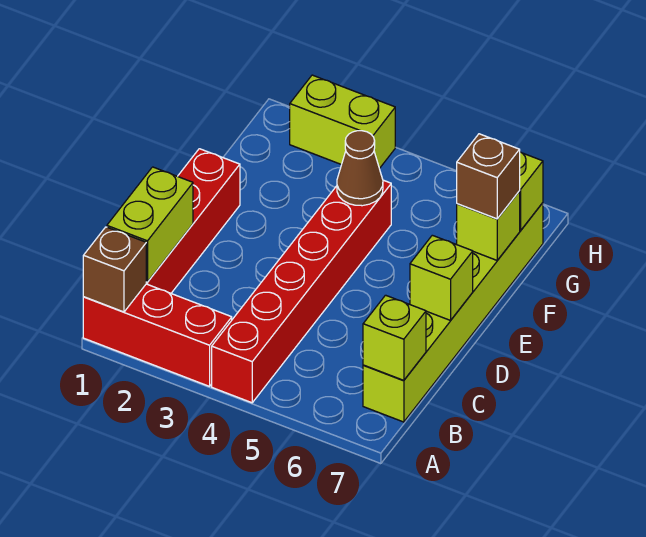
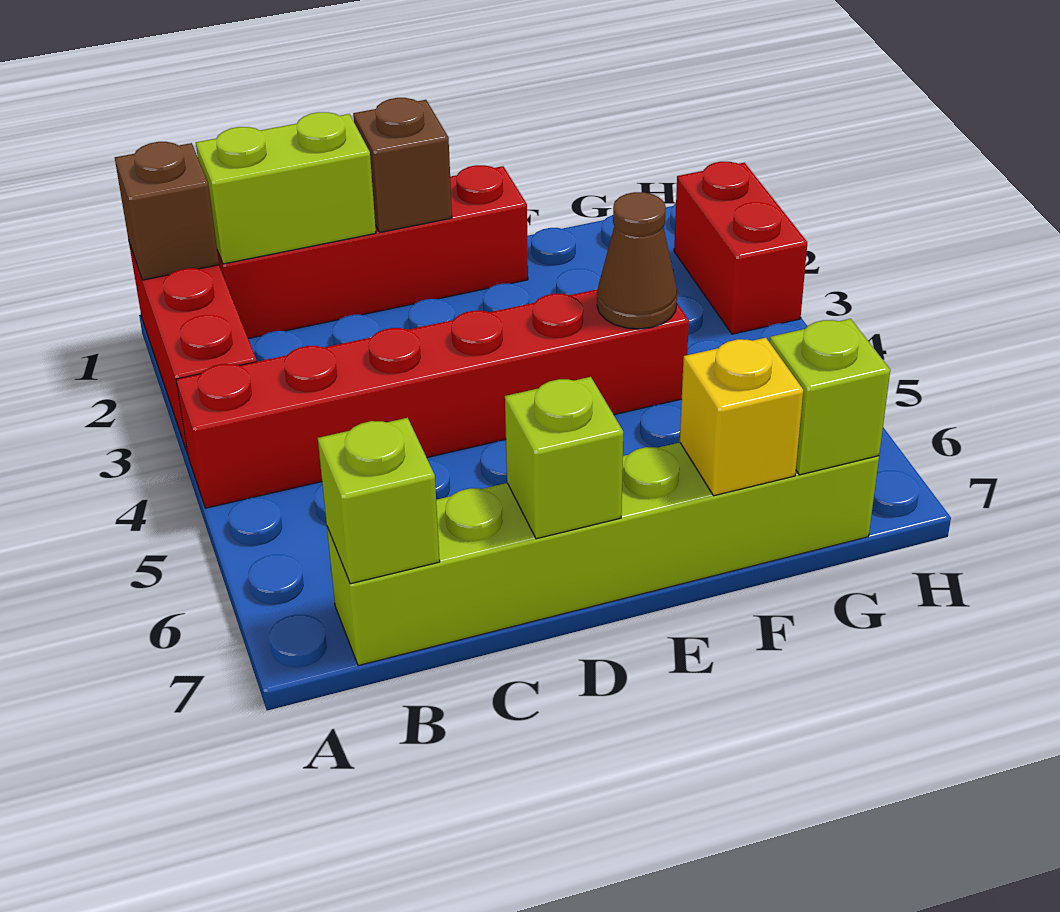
lime 1x1 brick [457,191,520,260] -> yellow 1x1 brick [680,338,803,496]
brown 1x1 brick [457,134,520,219] -> brown 1x1 brick moved to [353,98,452,232]
lime 1x2 brick [290,75,395,169] -> red 1x2 brick [674,162,808,334]

